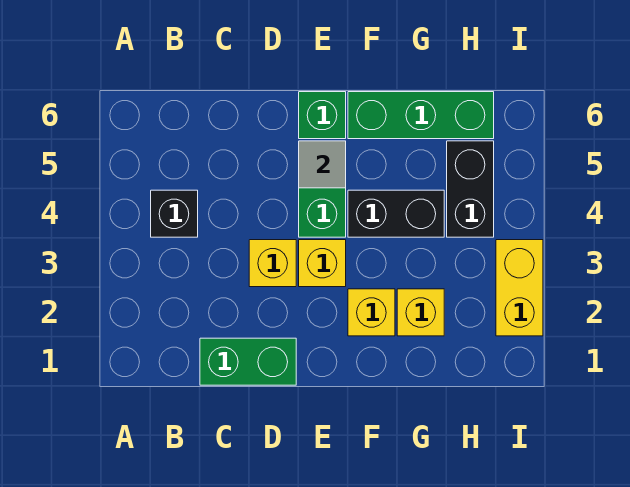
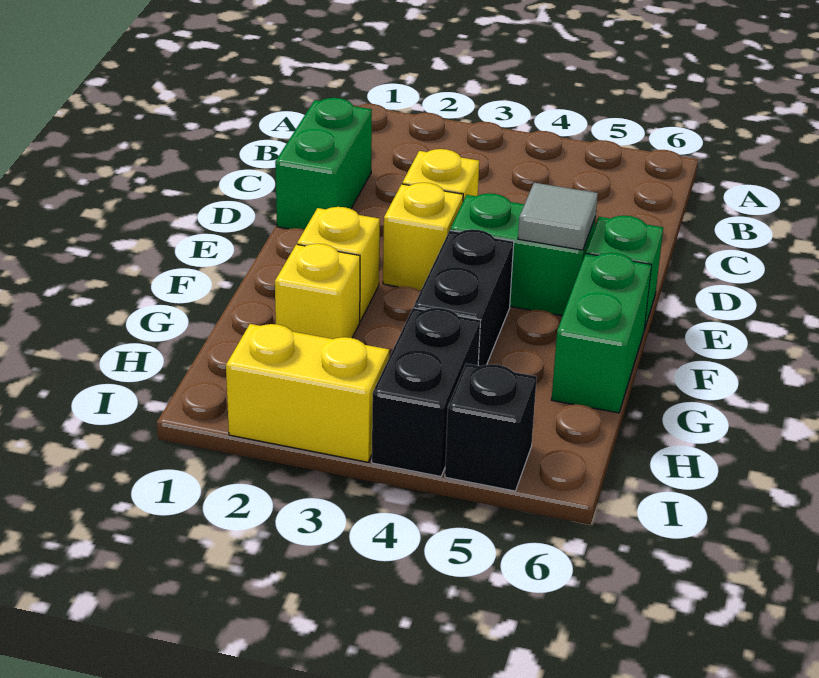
black 1x1 brick [151,190,198,237] -> black 1x1 brick moved to [445,363,537,491]
green 1x3 brick [348,92,494,139] -> green 1x2 brick [551,253,652,413]
black 1x2 brick [447,141,494,237] -> black 1x2 brick turned to [372,308,481,477]

